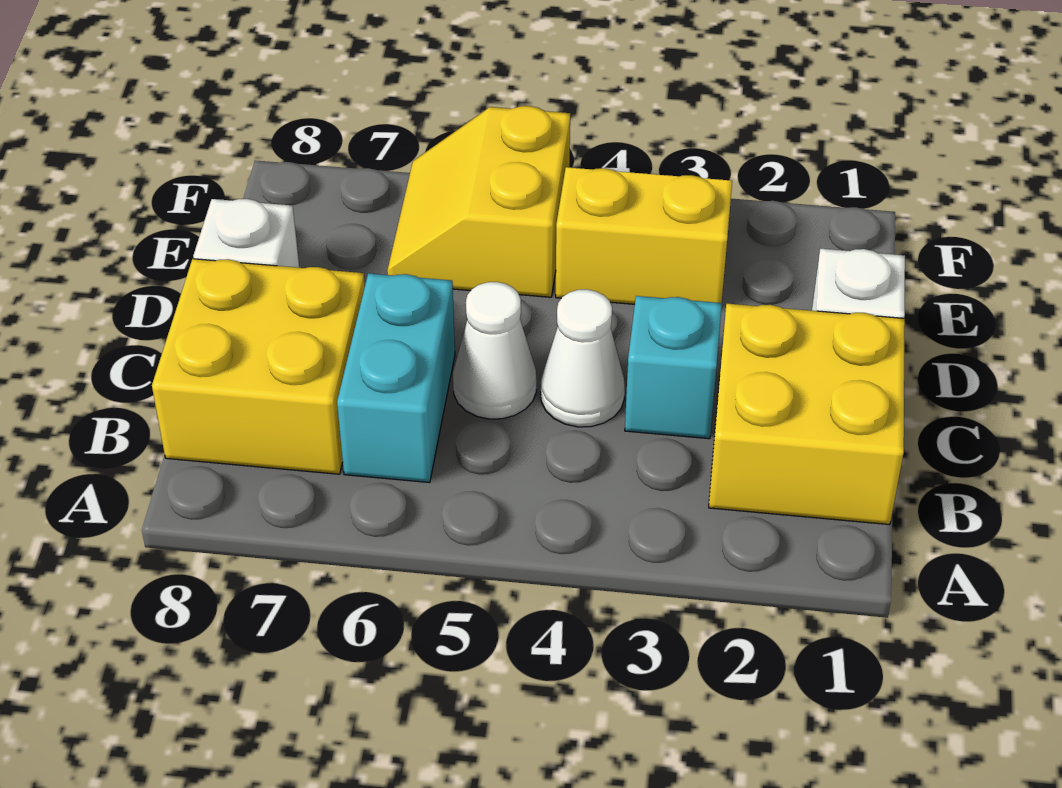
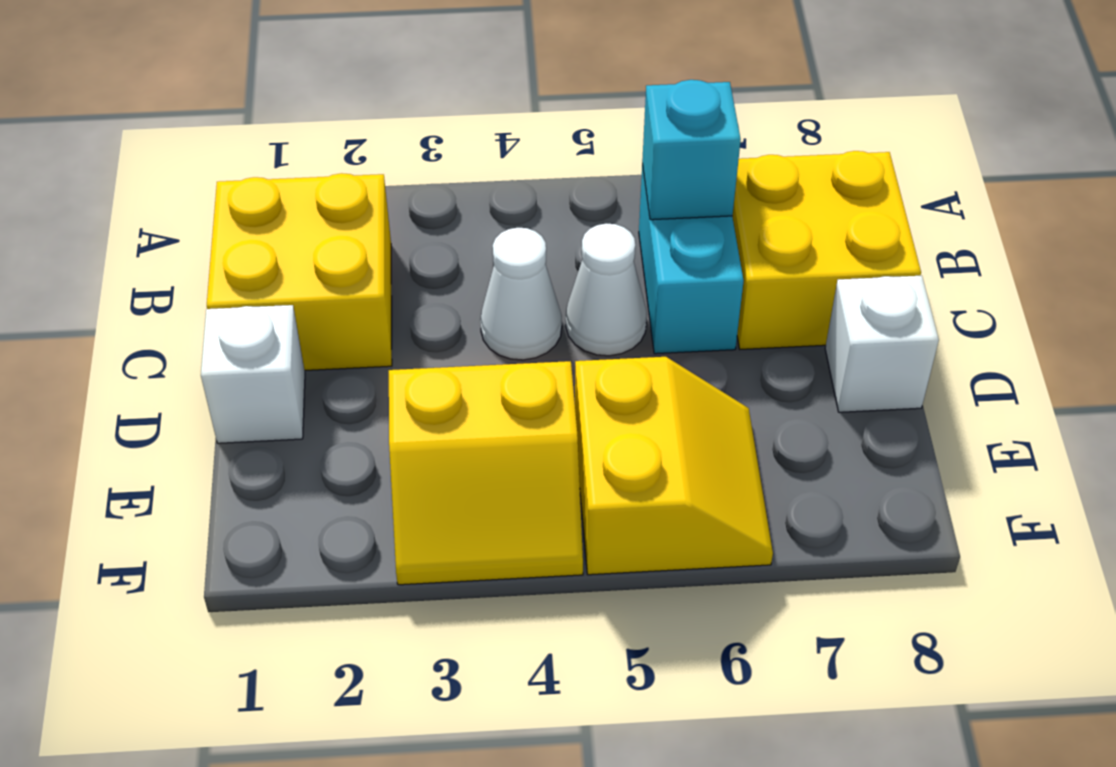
cyan 1x1 brick [625,296,722,439] -> cyan 1x1 brick moved to [642,80,741,220]

